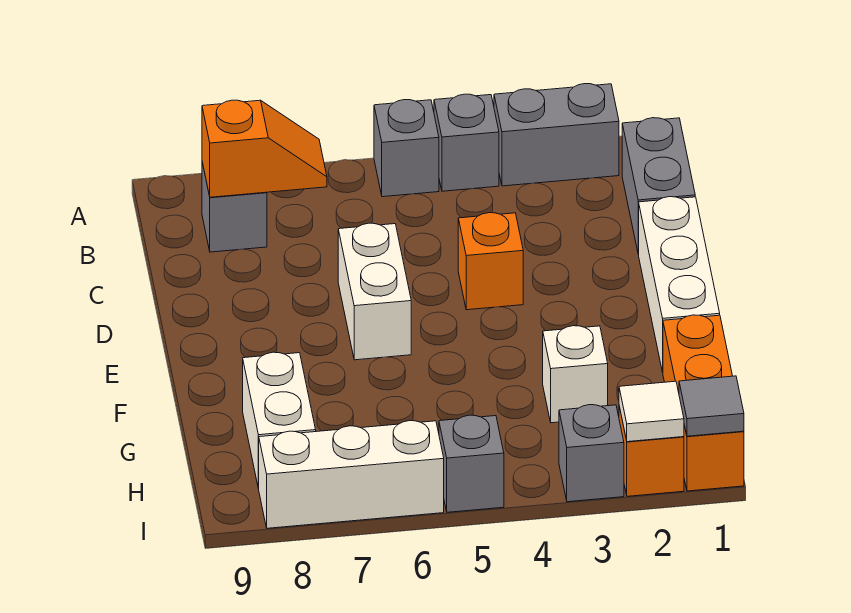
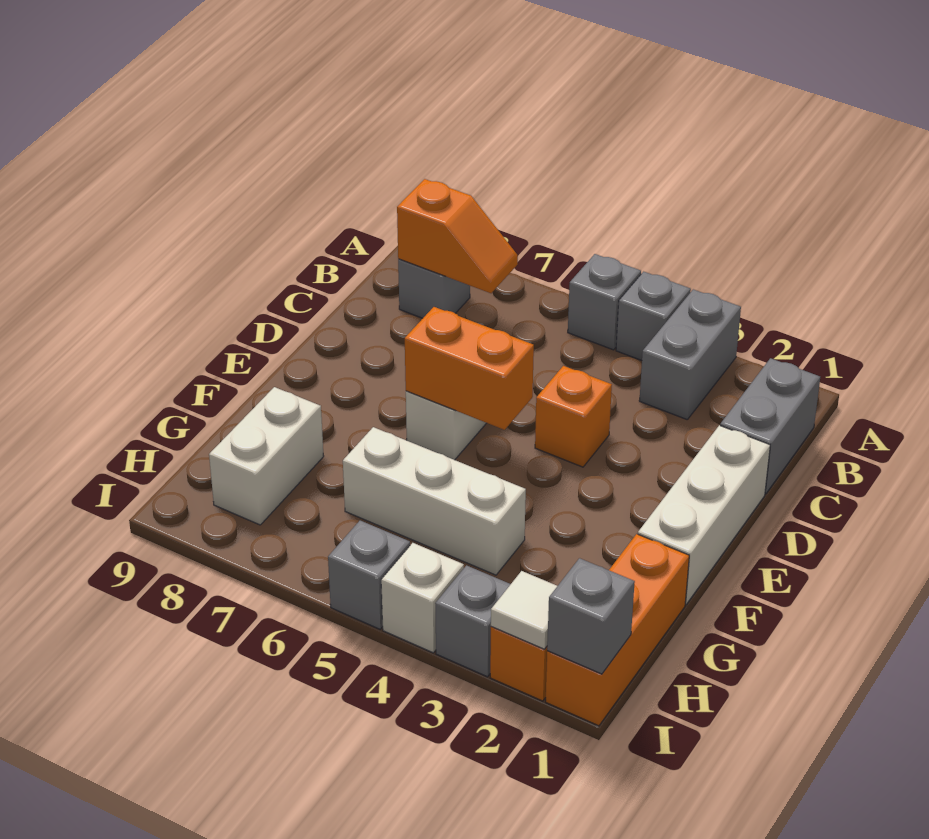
grey 1x2 brick [494,84,619,186] -> grey 1x2 brick turned to [639,289,741,419]
none -> orange 1x2 brick [405,307,534,430]
white 1x1 brick [543,326,608,423] -> white 1x1 brick moved to [381,543,464,653]
grey 1x1 tile [679,376,744,436] -> grey 1x1 brick [547,558,635,674]
white 1x3 brick [259,421,444,528] -> white 1x3 brick moved to [343,427,526,575]

